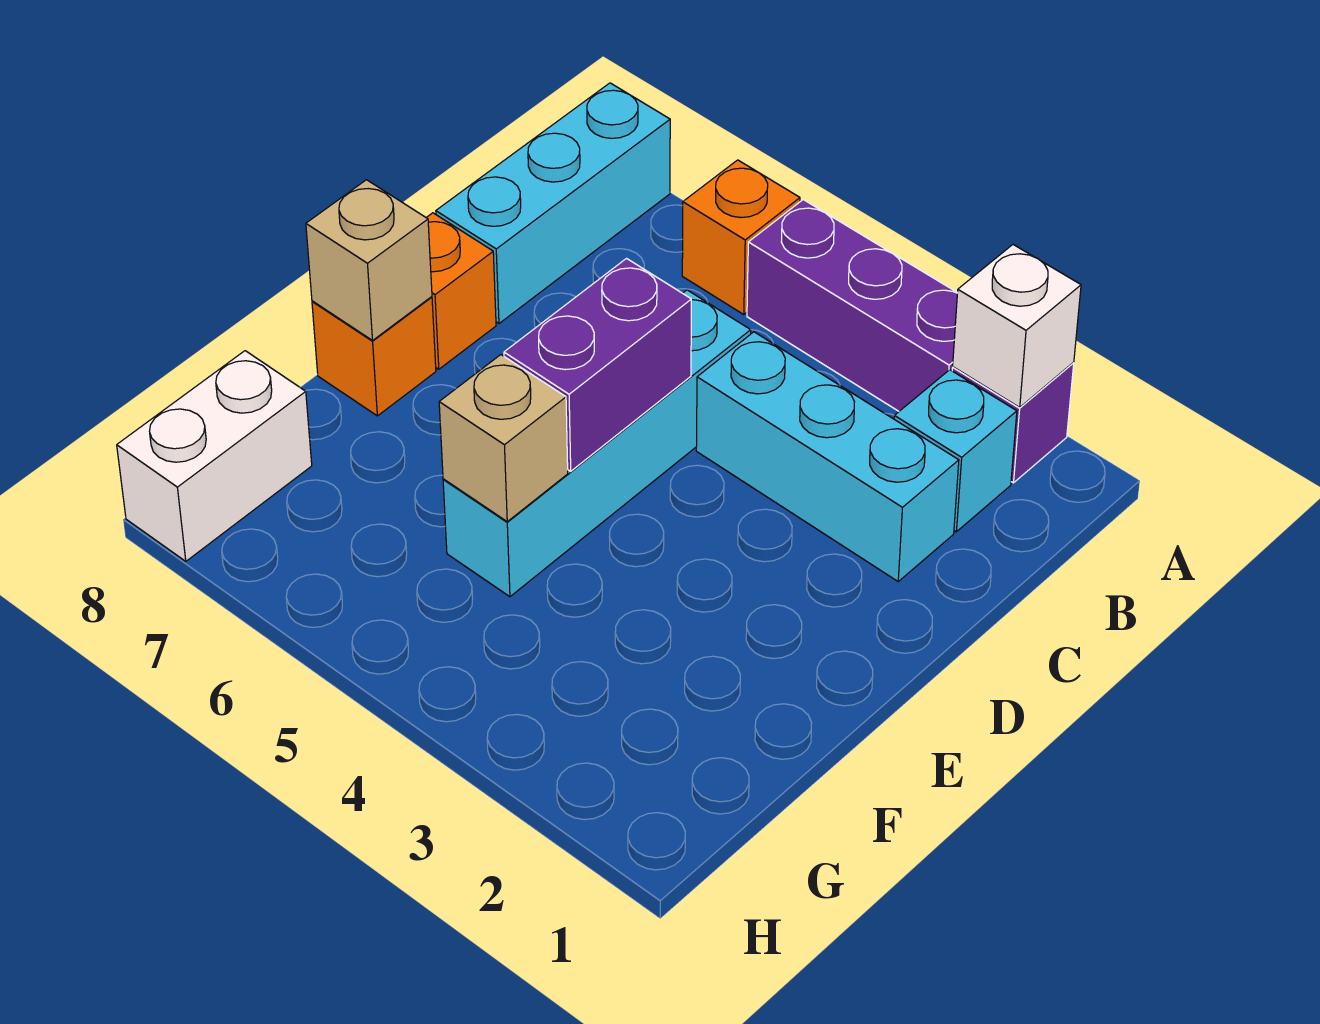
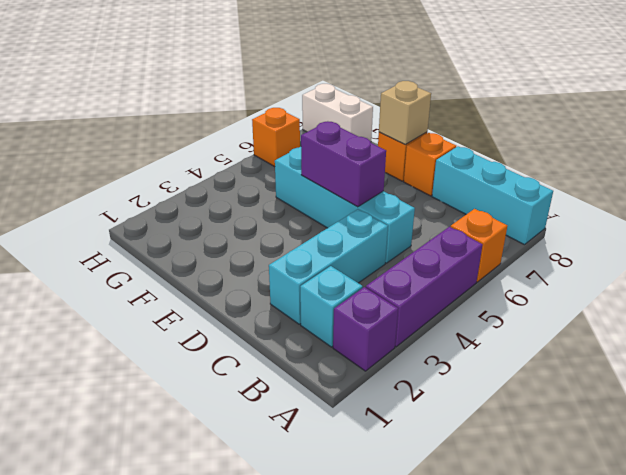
white 1x1 brick [953,245,1081,407] -> none
tan 1x1 brick [439,355,568,521] -> none
none -> orange 1x1 brick [252,108,300,167]

